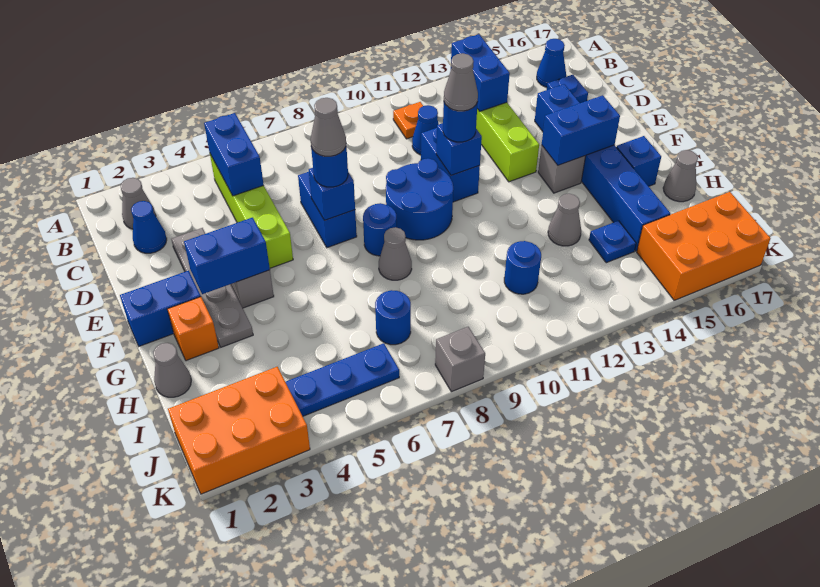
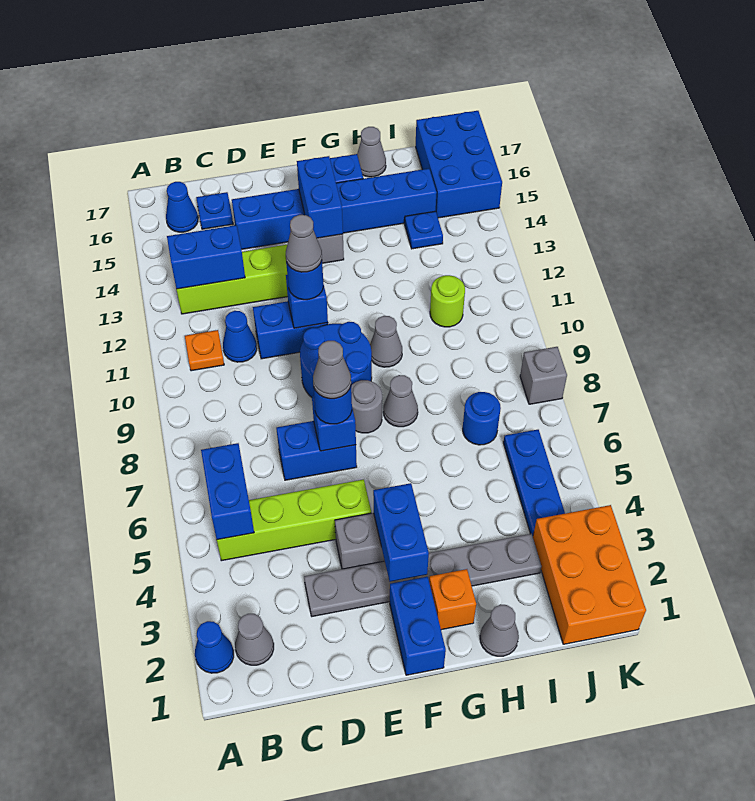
blue 1x2 brick [204,113,264,196] -> blue 1x2 brick turned to [201,443,254,540]
blue 1x1 cone [131,201,167,253] -> blue 1x1 cone moved to [195,621,234,673]
grey 1x4 plate [171,228,253,347] -> grey 1x6 plate [304,534,541,616]
blue 1x1 round brick [363,203,397,256] -> grey 1x1 round brick [351,380,382,433]
grey 1x1 cone [548,194,581,246] -> grey 1x1 cone moved to [370,316,402,367]
blue 1x1 round brick [504,241,541,294] -> lime 1x1 round brick [430,275,465,327]
orange 2x3 brick [637,192,770,300] -> blue 2x3 brick [416,111,502,218]

